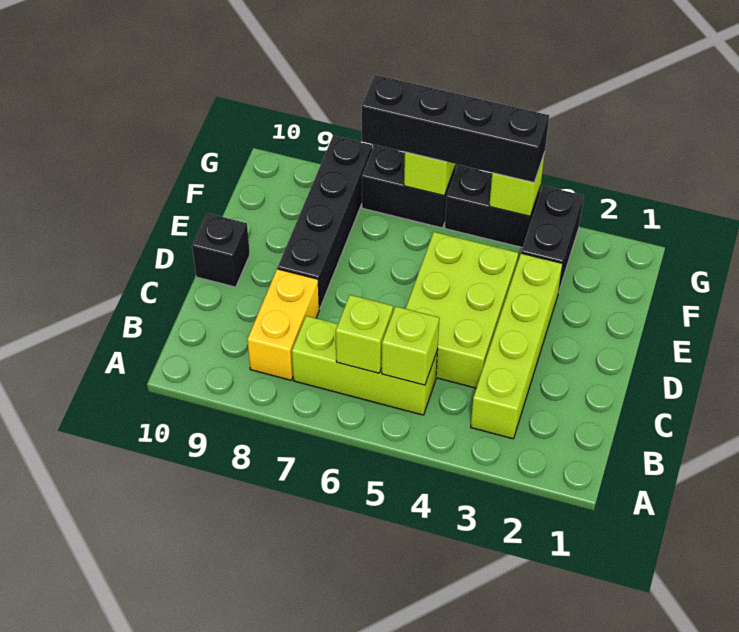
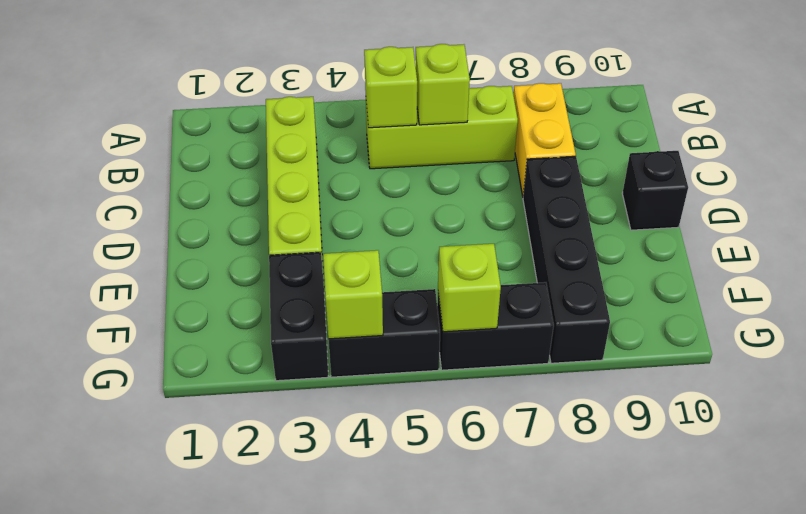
lime 2x3 brick [406,232,518,388] -> none
black 1x4 brick [362,75,549,183] -> none

